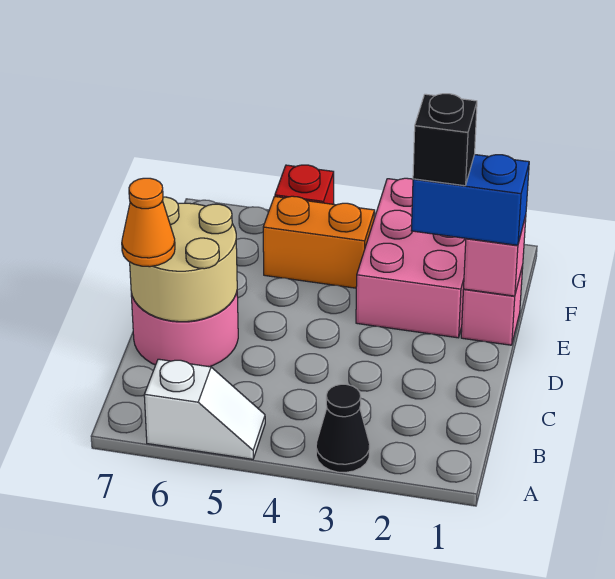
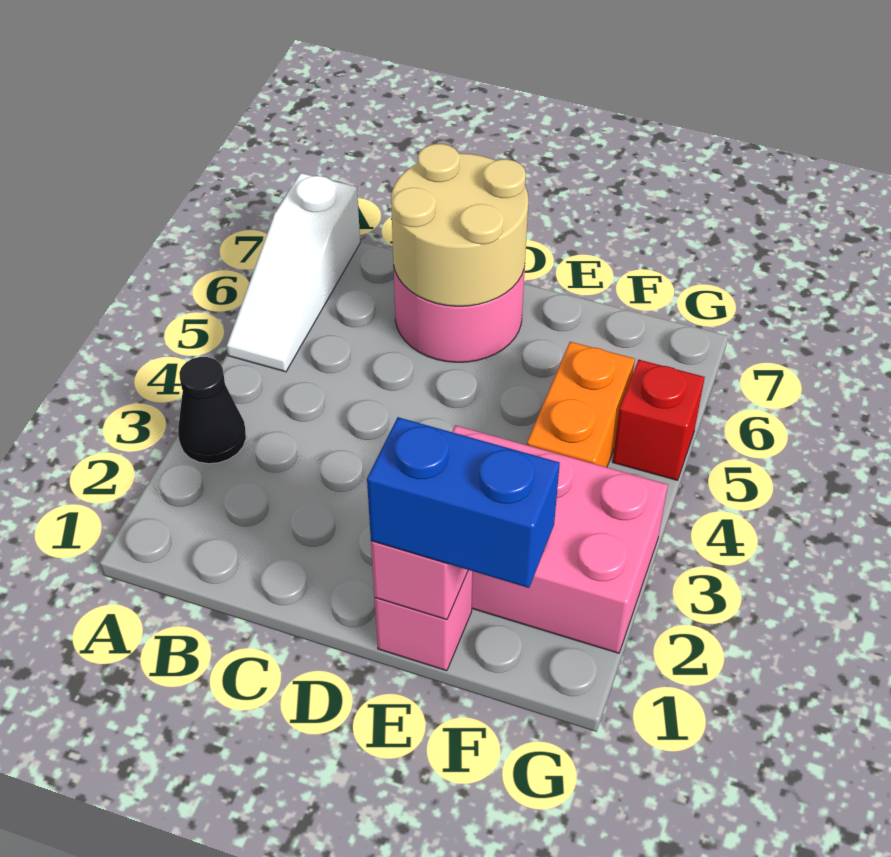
white 1x2 slope [144,359,265,459] -> white 1x3 slope [227,173,360,372]
orange 1x1 cone [122,178,175,267] -> none
blue 1x2 brick [411,155,529,245] -> blue 1x2 brick turned to [367,417,560,588]
black 1x1 brick [413,94,477,186] -> none

